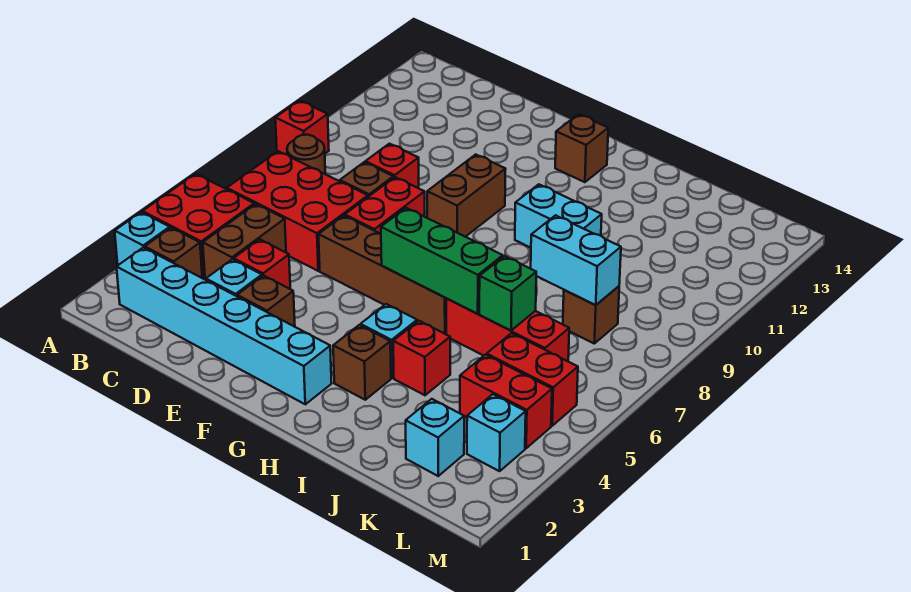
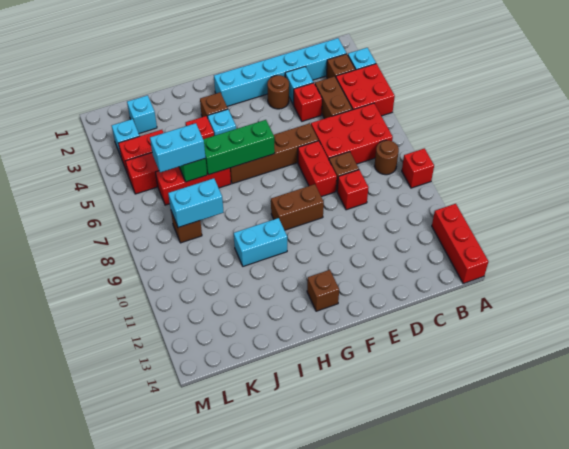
none -> red 1x3 brick [432,204,488,284]
brown 1x1 brick [237,275,295,327] -> brown 1x1 round brick [267,75,289,109]
brown 1x2 brick [427,154,506,237] -> brown 1x2 brick turned to [271,184,324,230]
none -> cyan 1x2 brick [150,123,206,172]

